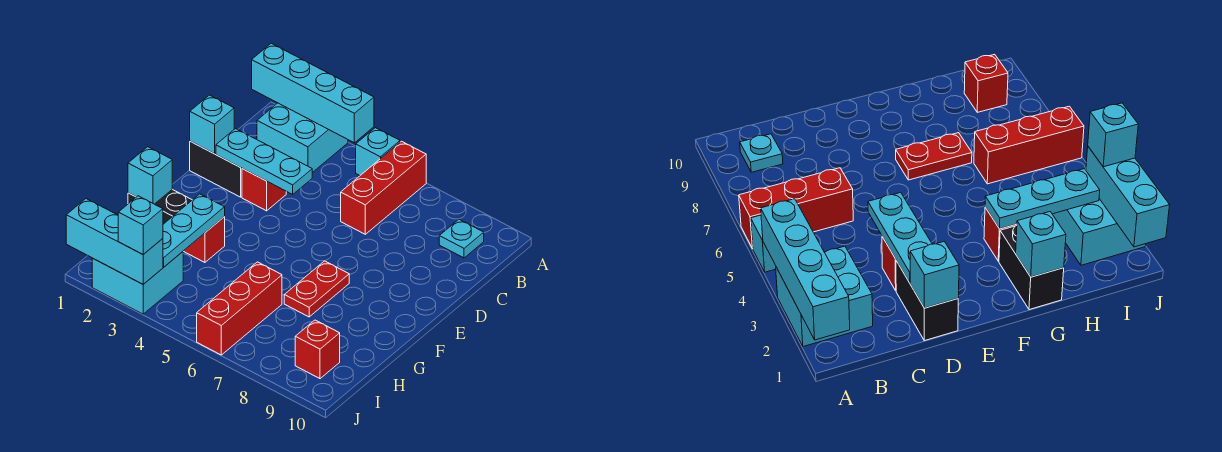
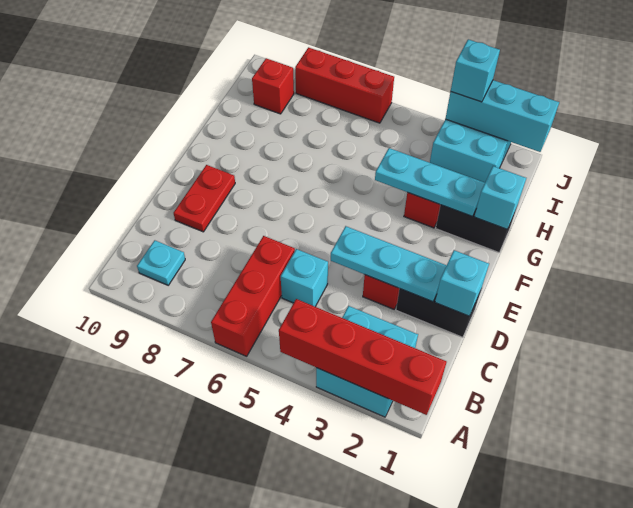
cyan 1x4 brick [252,43,374,143] -> red 1x4 brick [279,299,446,415]
cyan 1x1 brick [356,128,400,176] -> cyan 1x1 brick moved to [281,249,328,307]
red 1x2 plate [284,261,349,317] -> red 1x2 plate moved to [174,165,235,232]
cyan 1x3 plate [163,194,225,267] -> cyan 1x3 plate turned to [375,148,485,216]
red 1x3 brick [197,262,282,355] -> red 1x3 brick turned to [295,47,394,123]

